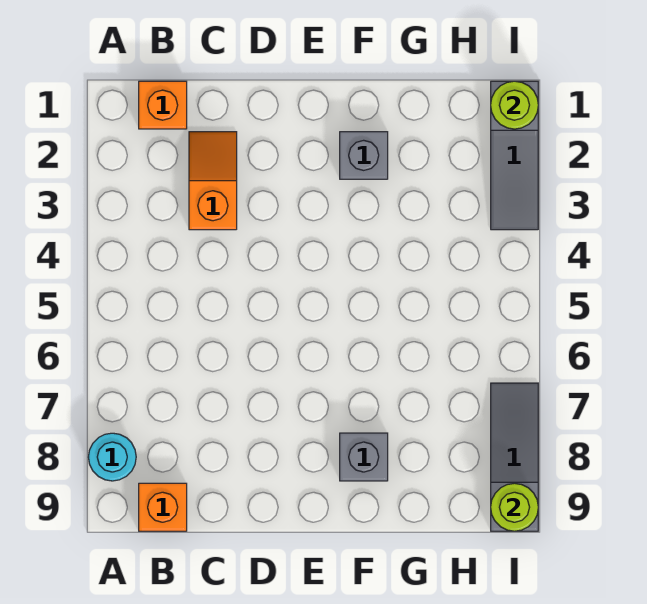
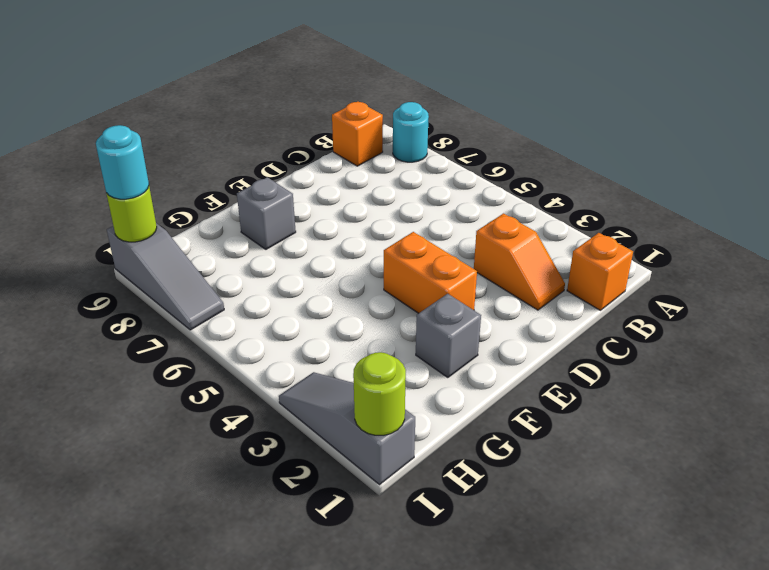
none -> orange 1x2 brick [384,232,477,313]
none -> cyan 1x1 round brick [96,125,149,199]

